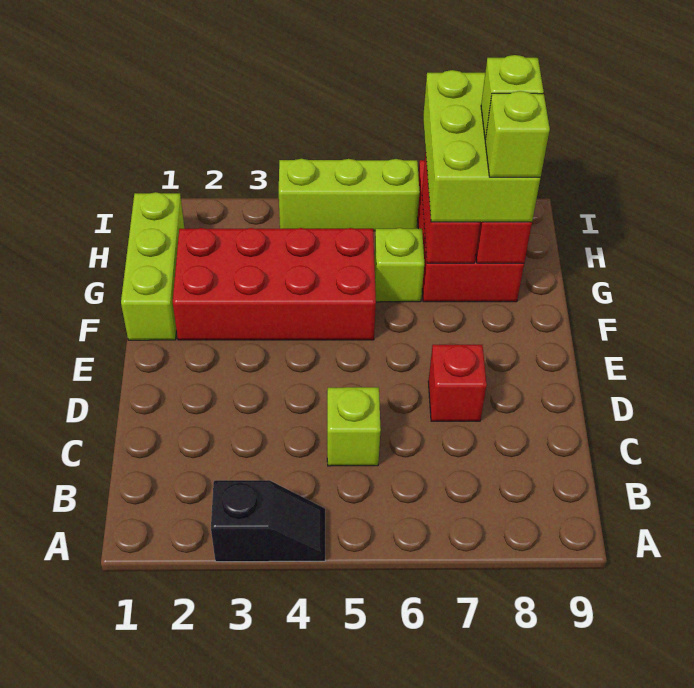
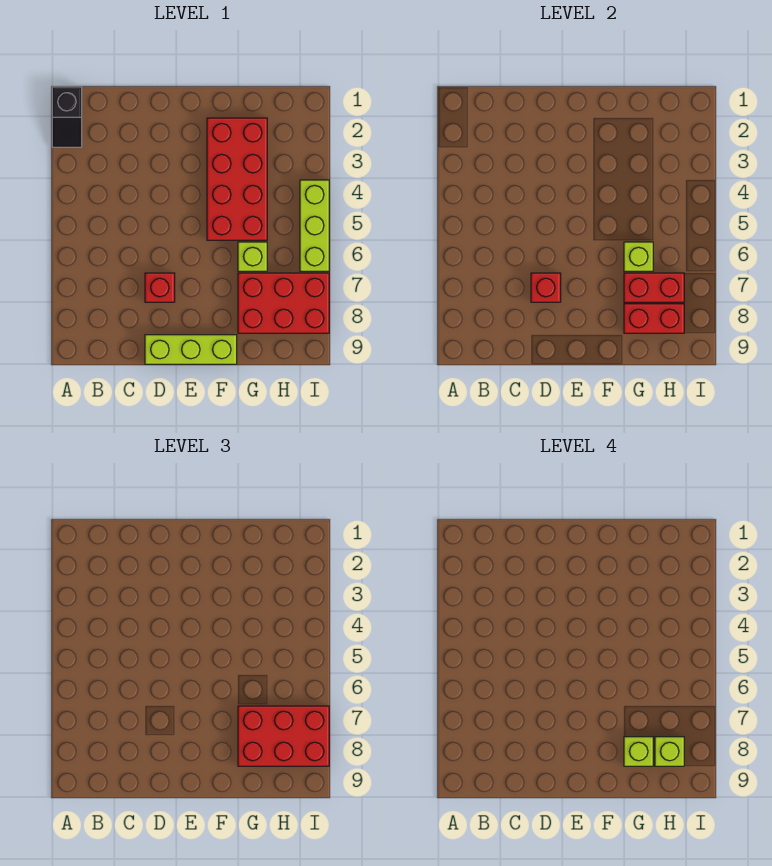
black 1x2 slope [211,480,325,562] -> black 1x2 slope moved to [52,87,82,147]
lime 1x1 brick [327,387,381,466] -> lime 1x1 brick moved to [624,242,653,271]
none -> red 1x1 brick [531,273,561,302]
lime 1x3 brick [121,192,185,340] -> lime 1x3 brick moved to [145,335,237,364]
lime 2x3 brick [423,70,540,222] -> red 2x3 brick [238,706,329,766]

